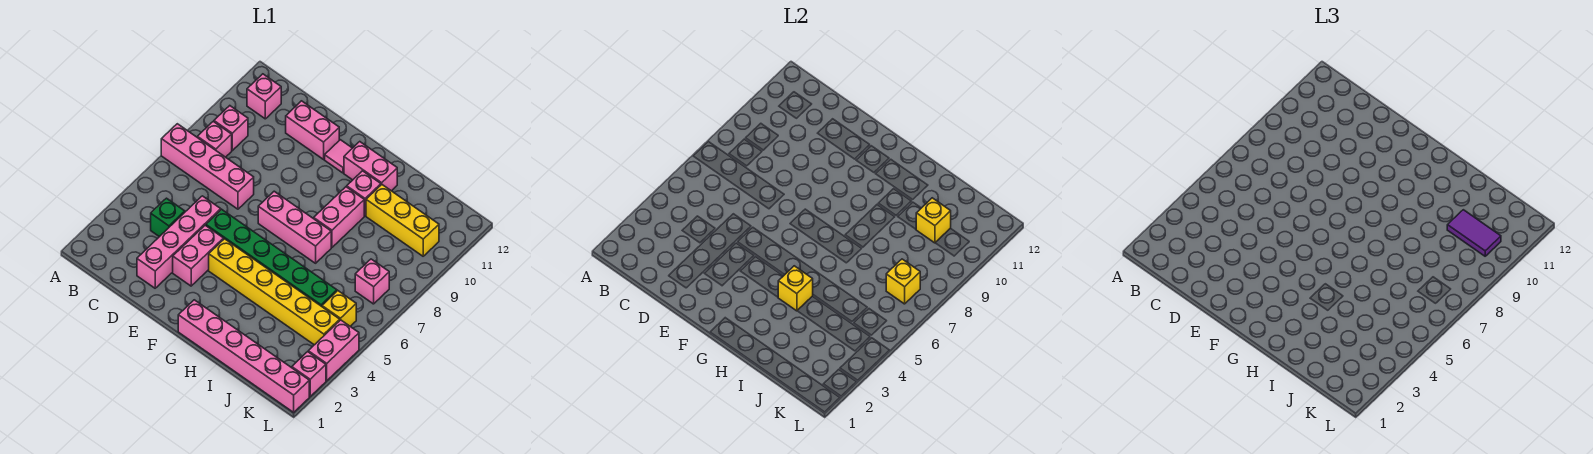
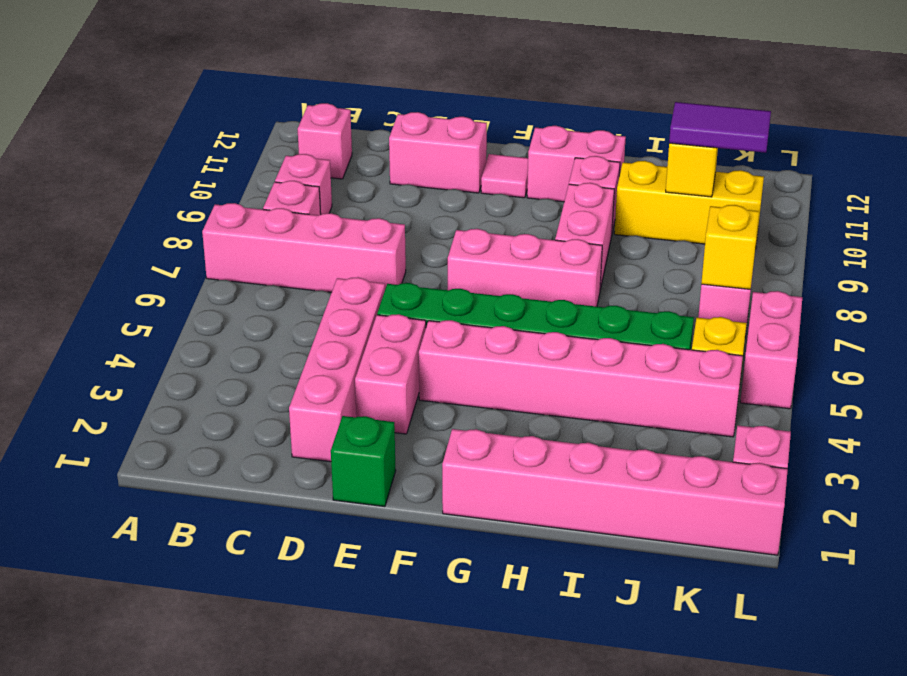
green 1x1 brick [151,198,185,237] -> green 1x1 brick moved to [331,416,396,506]
yellow 1x6 brick [209,239,340,345] -> pink 1x6 brick [419,320,743,437]
yellow 1x1 brick [778,266,813,311] -> none
pink 1x2 brick [308,320,359,381] -> pink 1x2 brick moved to [740,291,802,409]

